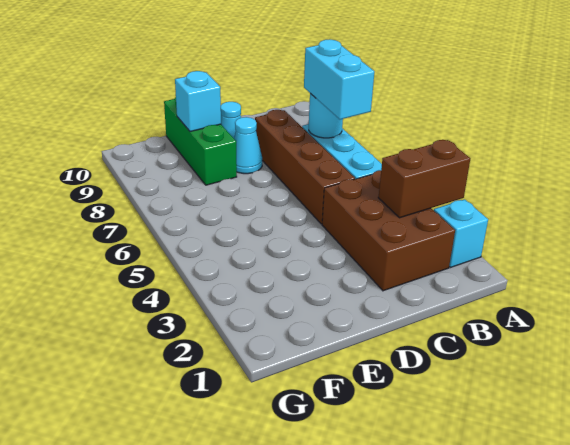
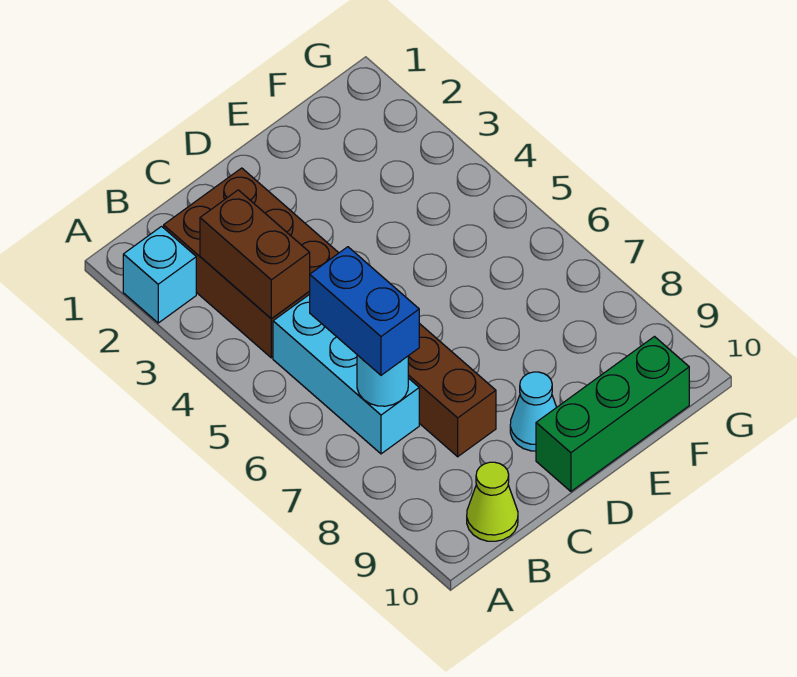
brown 1x2 brick [378,140,470,218] -> brown 1x2 brick turned to [200,190,310,319]
cyan 1x2 brick [304,39,374,119] -> blue 1x2 brick [309,247,419,375]
none -> lime 1x1 cone [467,462,518,541]
cyan 1x1 cone [234,117,262,174] -> none
green 1x3 brick [164,97,237,185] -> green 1x3 brick turned to [536,337,689,491]
cyan 1x1 brick [175,71,221,132] -> none

